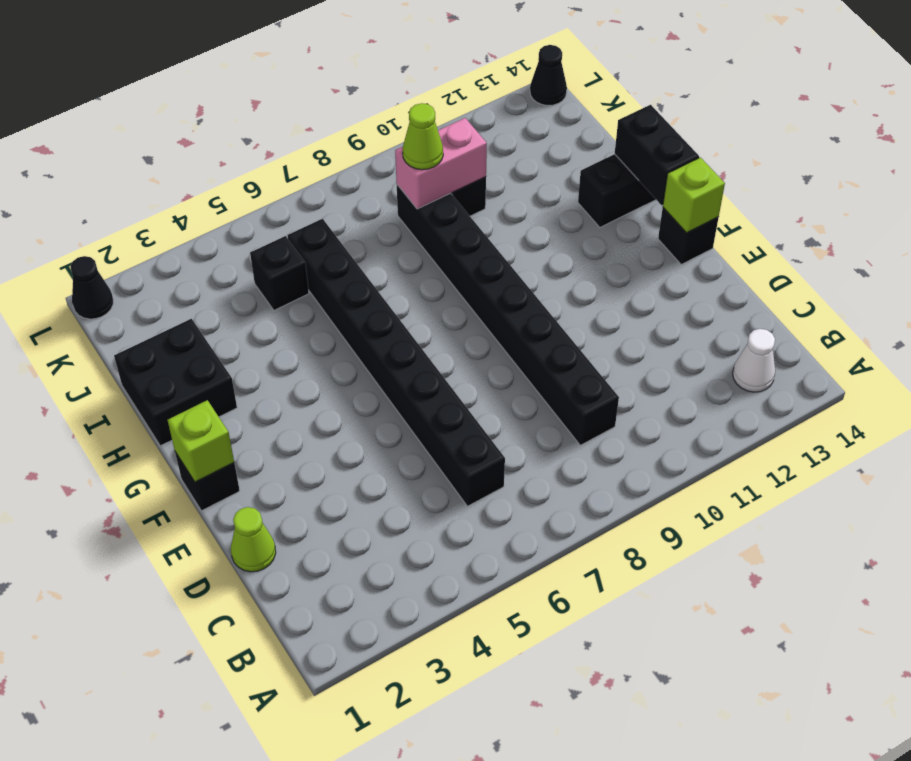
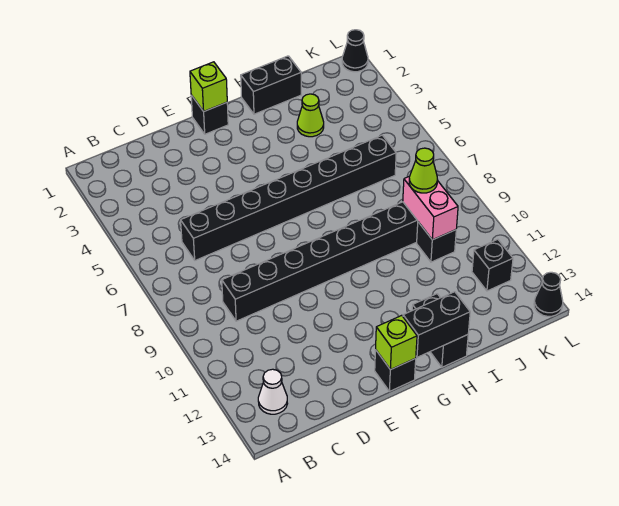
lime 1x1 cone [231,507,276,572] -> lime 1x1 cone moved to [297,94,324,137]
black 2x2 brick [114,319,237,446] -> black 1x2 brick [241,56,301,114]
black 1x1 brick [250,236,309,310] -> black 1x1 brick moved to [472,239,513,291]

